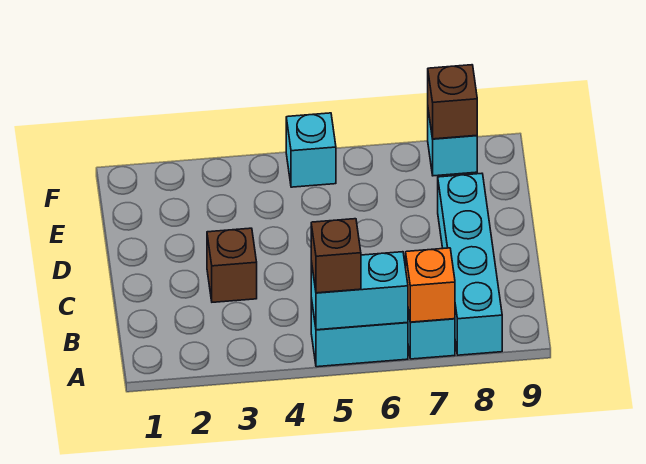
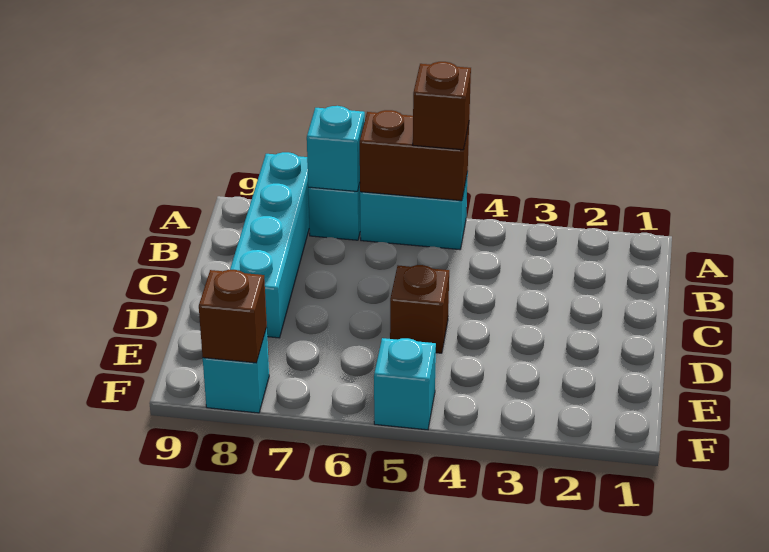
cyan 1x2 brick [311,252,408,330] -> brown 1x2 brick [360,110,469,201]
orange 1x1 brick [406,248,455,322] -> cyan 1x1 brick [307,106,365,191]
brown 1x1 brick [207,228,257,302] -> brown 1x1 brick moved to [390,265,449,353]

